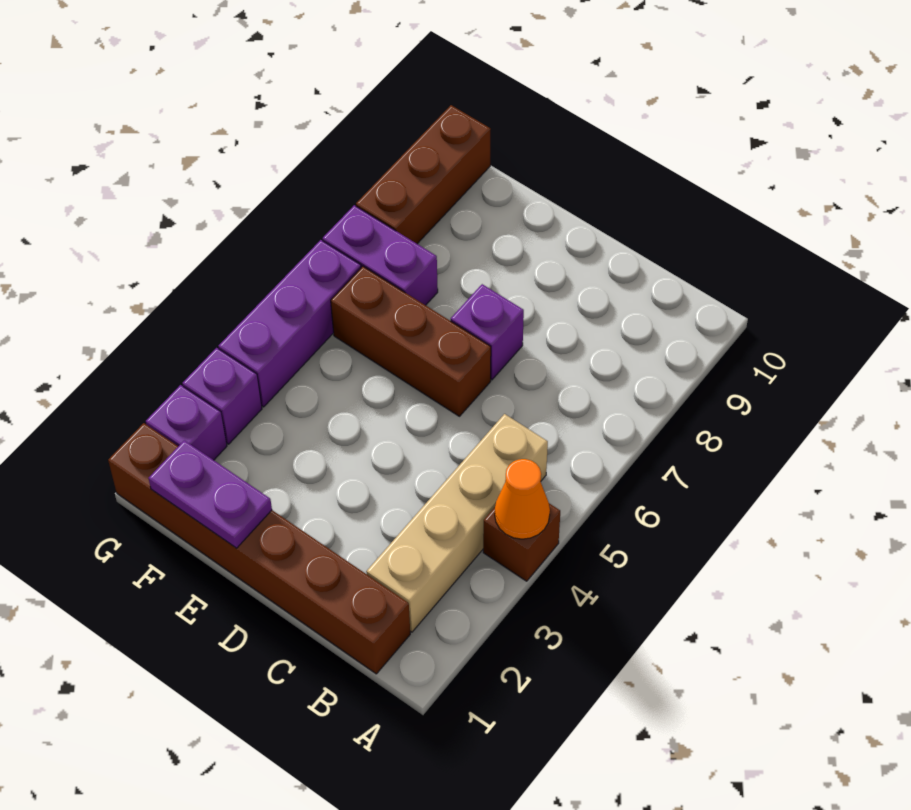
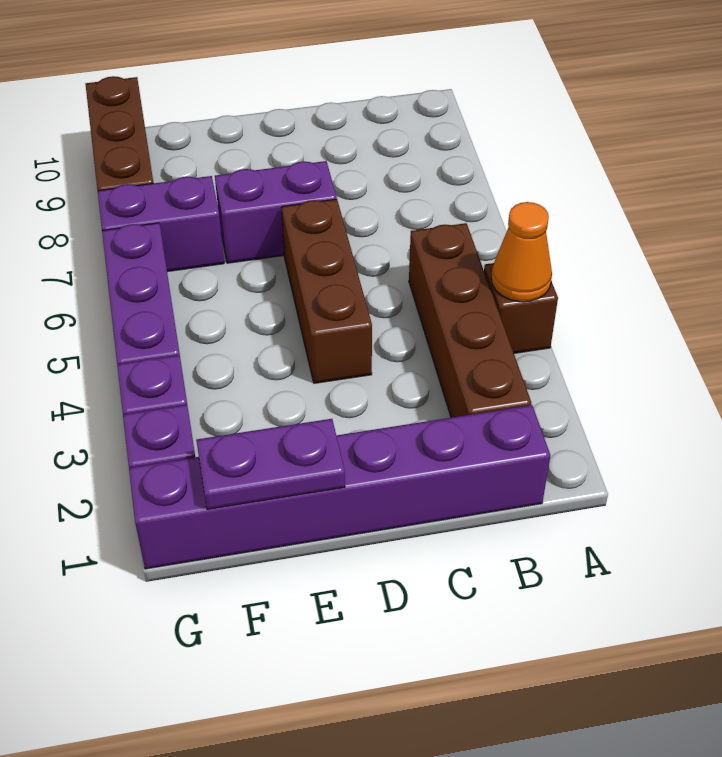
brown 1x6 brick [108,423,410,674] -> purple 1x6 brick [129,405,550,569]
tan 1x4 brick [366,414,548,632] -> brown 1x4 brick [409,223,531,418]
brown 1x3 brick [331,266,491,416] -> brown 1x3 brick turned to [282,199,372,383]
purple 1x1 brick [451,284,524,380] -> purple 1x2 brick [215,161,337,263]

